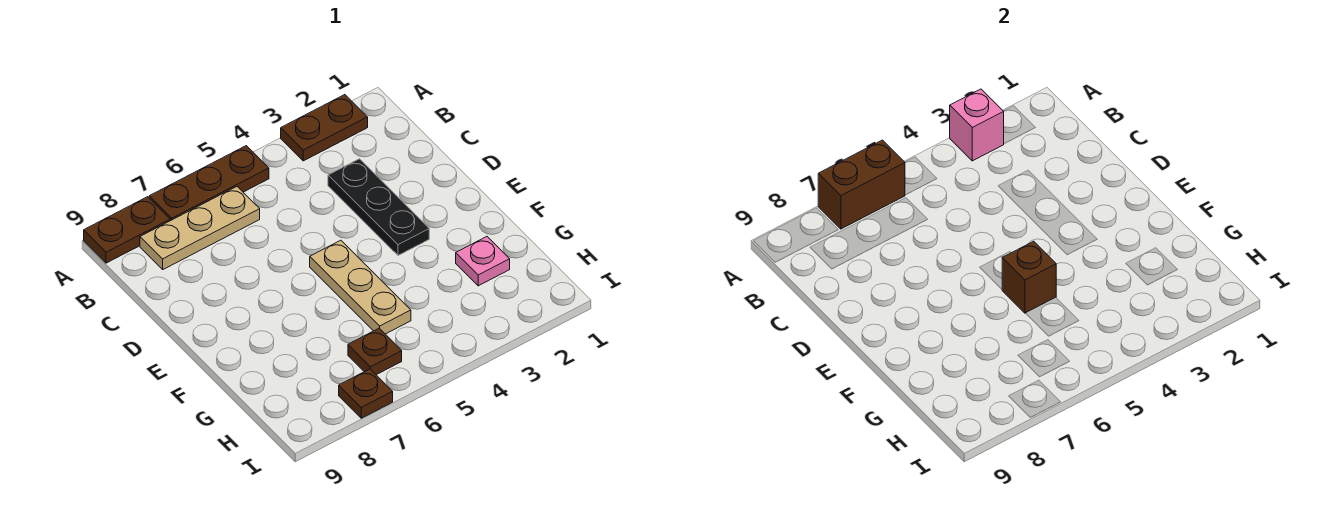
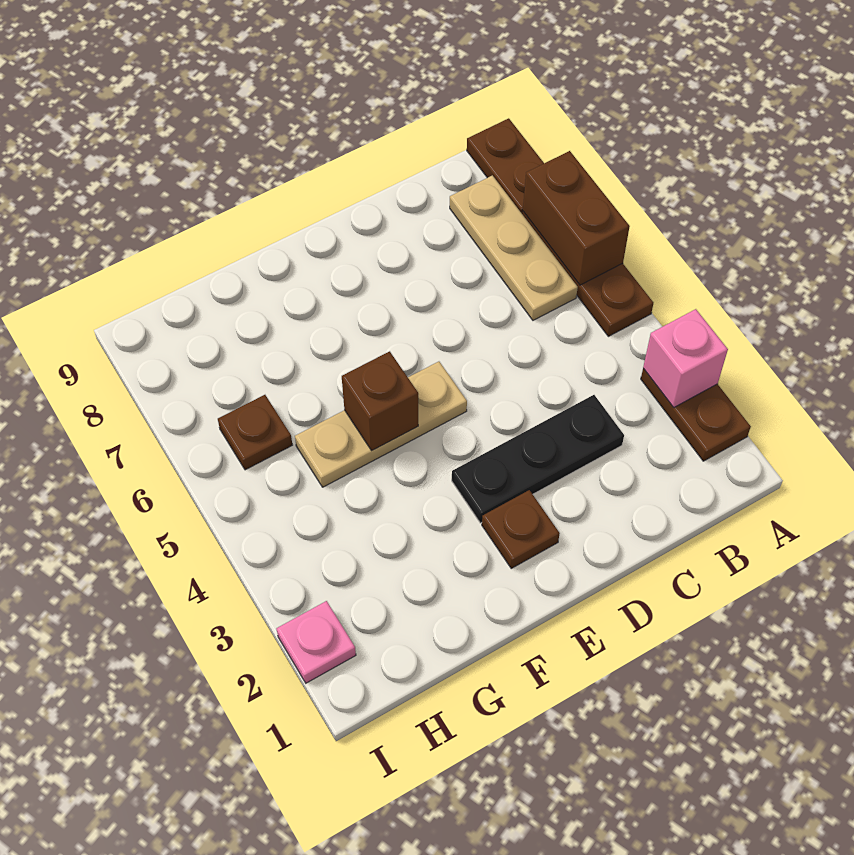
pink 1x1 plate [456,237,510,286] -> pink 1x1 plate moved to [276,601,356,683]
brown 1x1 plate [339,369,393,418] -> brown 1x1 plate moved to [482,490,560,568]

